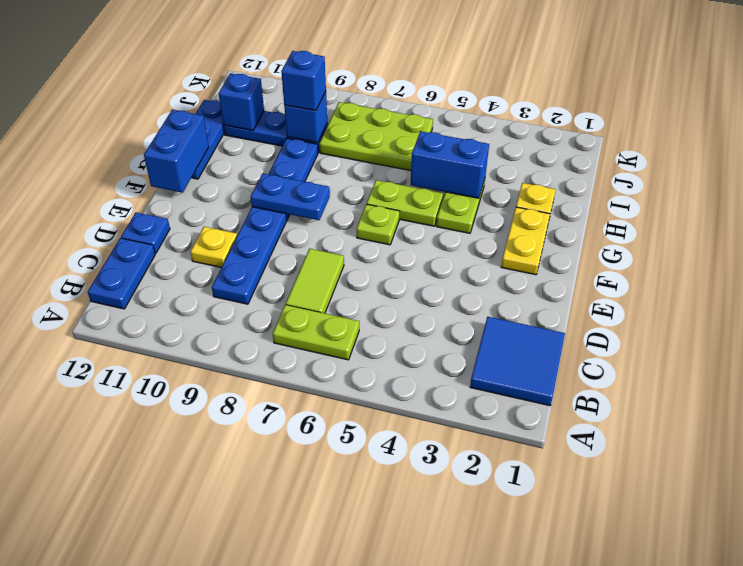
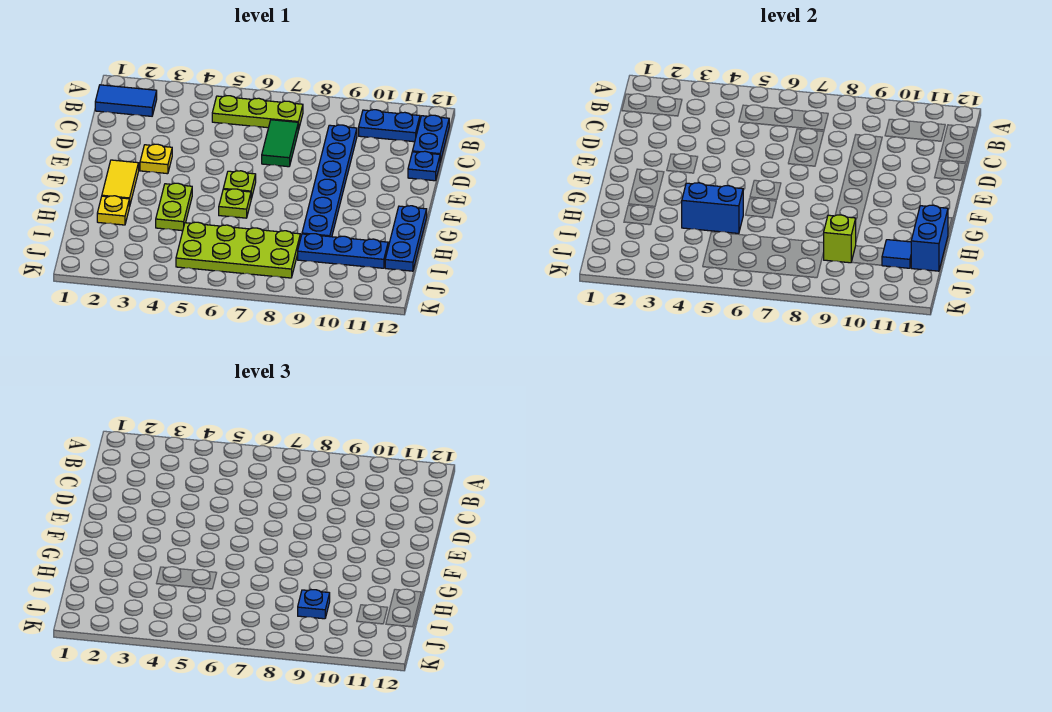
blue 2x2 tile [470,317,565,406] -> blue 1x2 tile [95,85,157,116]
lime 1x2 plate [273,305,359,360] -> lime 1x3 plate [212,96,303,130]
lime 1x2 tile [286,249,344,313] -> green 1x2 tile [262,120,298,167]
yellow 1x1 plate [190,227,237,268] -> yellow 1x1 plate moved to [140,144,172,174]
yellow 1x2 plate [501,207,550,275] -> yellow 1x2 tile [102,160,139,207]
blue 1x2 plate [251,174,330,220] -> blue 1x2 plate moved to [359,110,420,142]
blue 1x2 brick [144,110,209,193] -> blue 1x2 brick moved to [911,205,948,271]
lime 1x2 plate [367,180,443,226] -> lime 1x1 plate [219,189,251,218]
lime 2x3 plate [319,102,433,171] -> lime 2x4 plate [176,222,300,278]
blue 1x1 brick [284,91,327,143] -> lime 1x1 brick [824,215,856,263]
blue 1x1 brick [281,51,326,111] -> blue 1x1 plate [298,590,330,619]
blue 1x1 brick [219,73,264,131] -> blue 1x1 tile [882,240,911,268]

